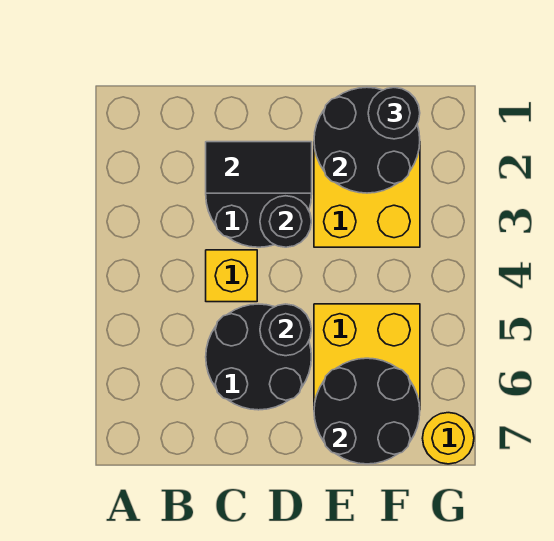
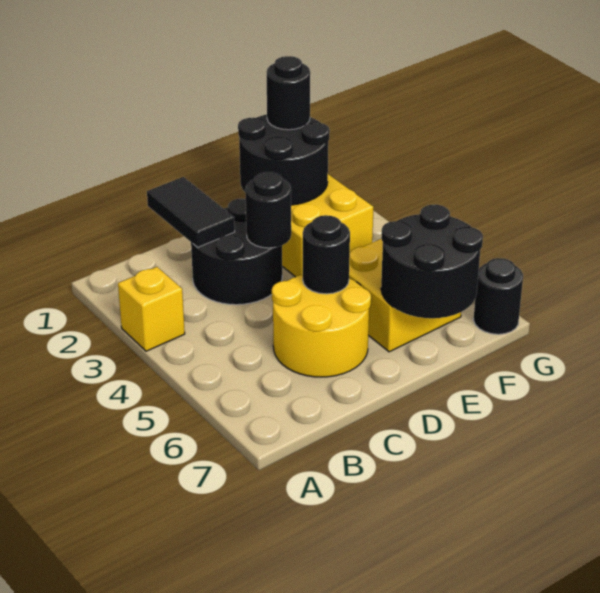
black 1x2 tile [206,142,312,193] -> black 1x2 tile turned to [147,177,235,248]
yellow 1x1 brick [206,250,257,302] -> yellow 1x1 brick moved to [118,267,185,351]
black 2x2 round brick [206,304,311,410] -> yellow 2x2 round brick [272,275,371,377]
yellow 1x1 round brick [422,413,474,464] -> black 1x1 round brick [473,258,523,334]

